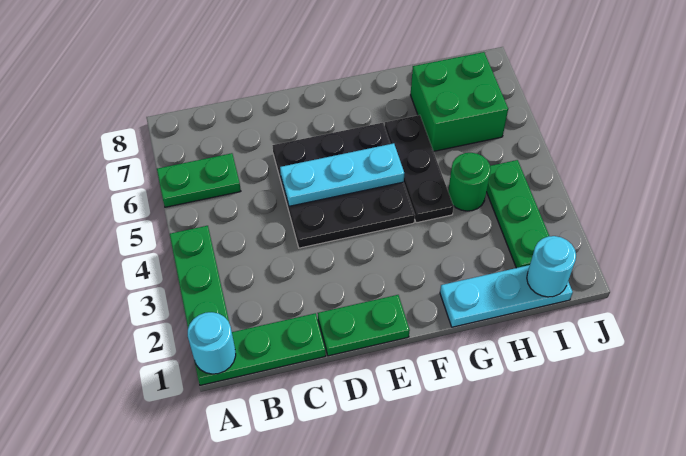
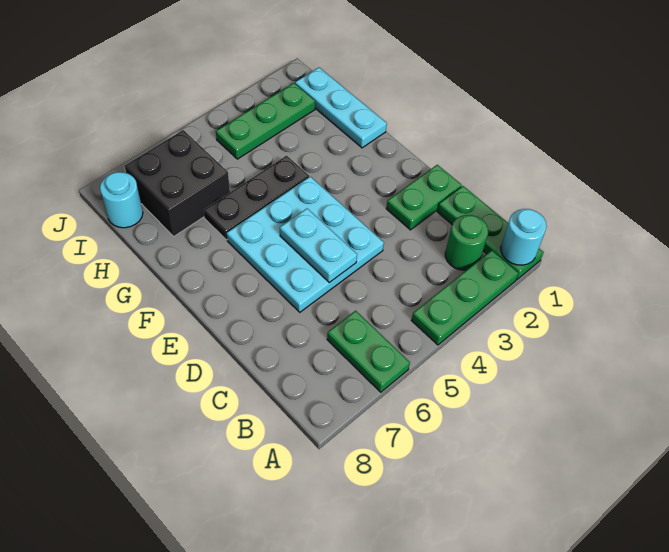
green 1x2 plate [318,295,410,356] -> green 1x2 plate turned to [386,165,462,230]
black 3x3 plate [272,123,415,248] -> cyan 3x3 plate [227,177,384,312]
cyan 1x3 plate [280,143,404,206] -> cyan 1x2 plate [280,209,357,283]
green 1x1 round brick [448,153,491,211] -> green 1x1 round brick moved to [445,215,488,270]
green 2x2 brick [411,52,508,151] -> black 2x2 brick [125,130,230,236]
cyan 1x1 round brick [527,236,576,297] -> cyan 1x1 round brick moved to [100,172,143,228]

